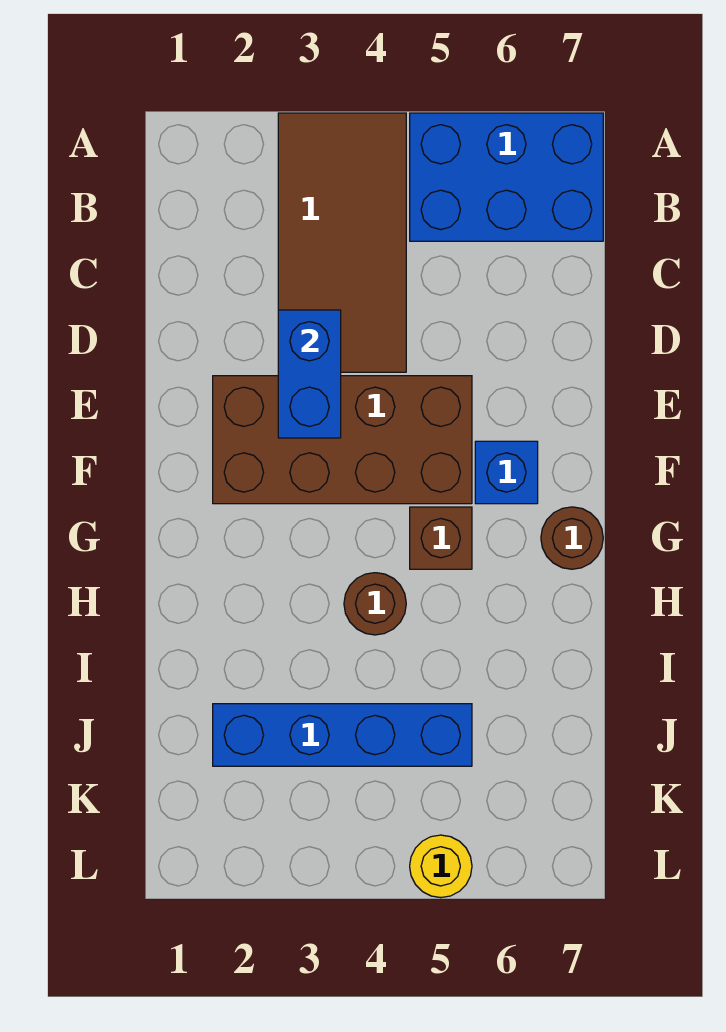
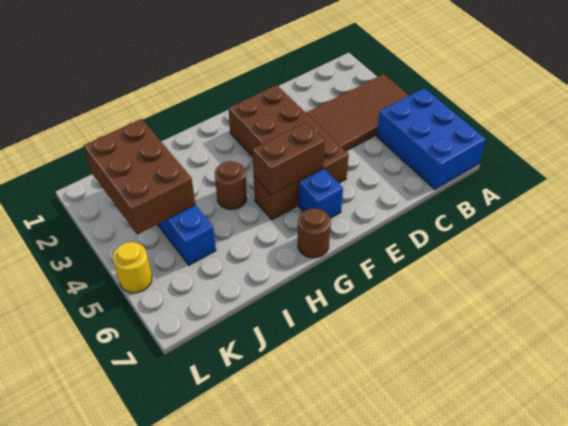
blue 1x2 brick [278,310,341,438] -> none
none -> brown 1x2 brick [252,122,325,195]
none -> brown 2x3 brick [84,119,195,235]

